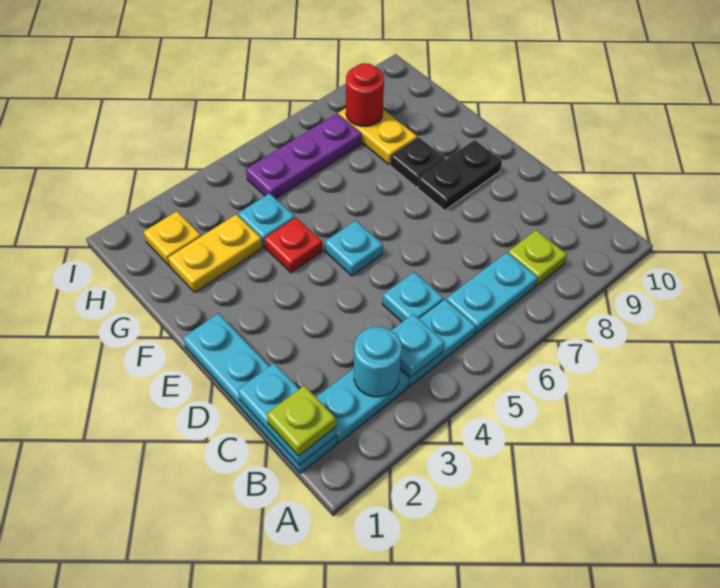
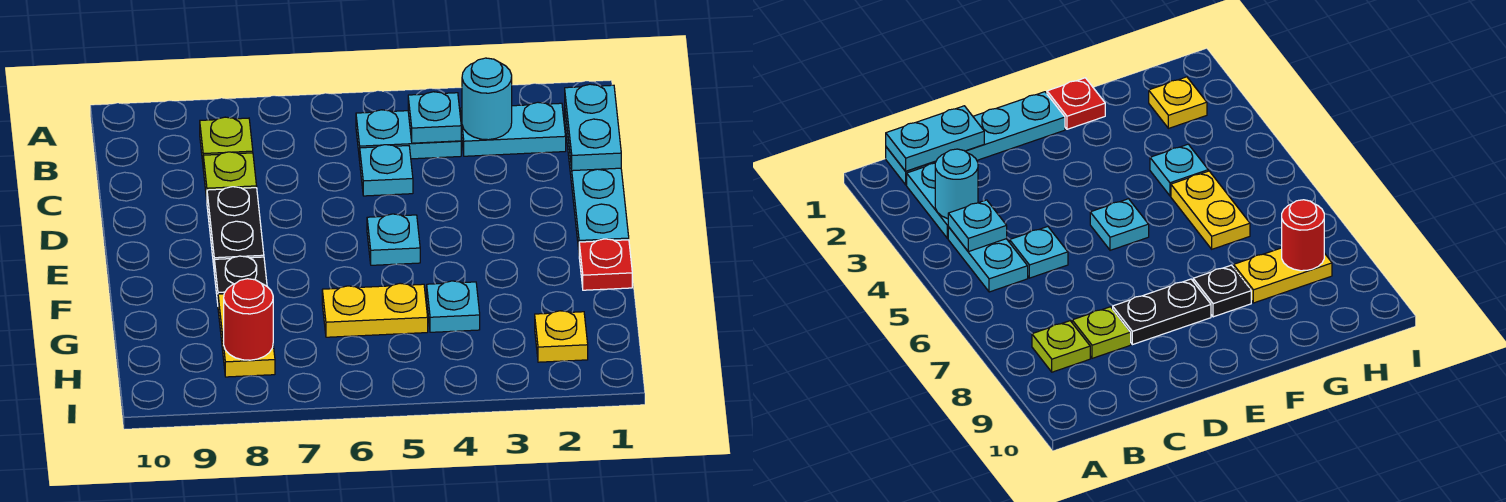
lime 1x1 plate [267,386,336,456] -> lime 1x1 plate moved to [203,152,257,200]
cyan 1x2 plate [446,253,538,334] -> none
black 1x2 plate [418,140,502,210] -> black 1x2 plate turned to [207,187,264,265]
red 1x1 plate [264,218,322,273] -> red 1x1 plate moved to [579,239,632,290]
yellow 1x2 plate [168,214,262,292] -> yellow 1x2 plate moved to [322,283,428,337]
purple 1x3 plate [246,114,361,199] -> none

